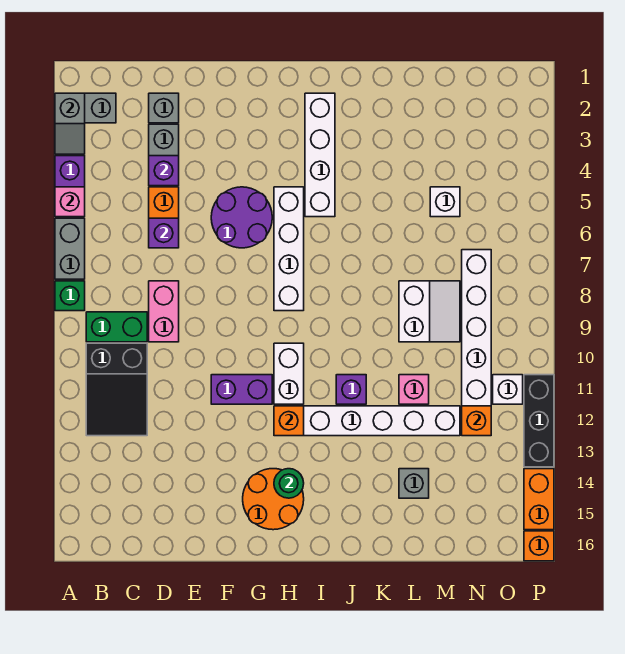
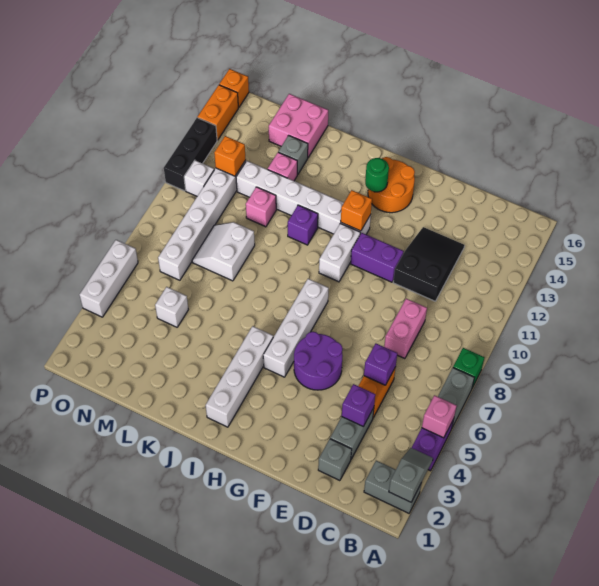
green 1x2 brick [86,312,147,342] -> none
black 2x3 slope [86,343,147,436] -> black 2x3 slope moved to [393,227,465,301]
none -> pink 1x1 brick [268,152,297,181]
none -> pink 2x2 brick [269,94,328,157]
none -> white 1x3 brick [80,240,138,317]

